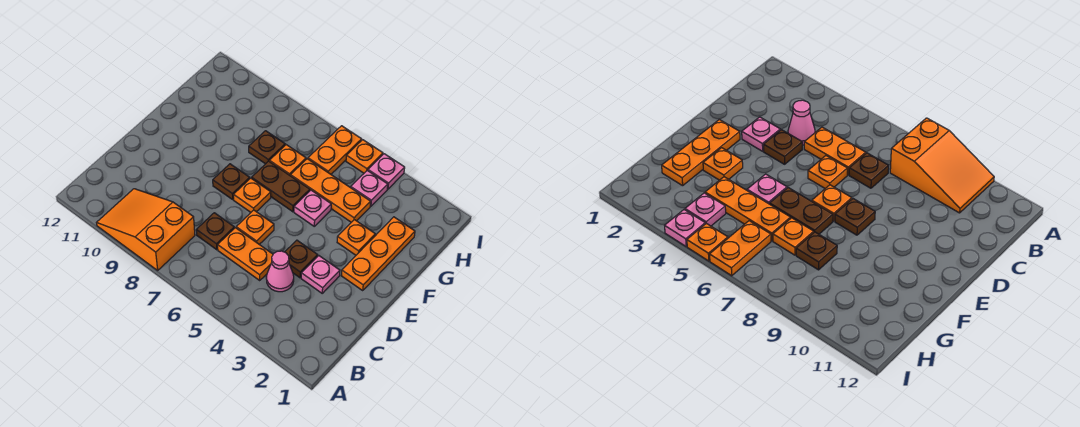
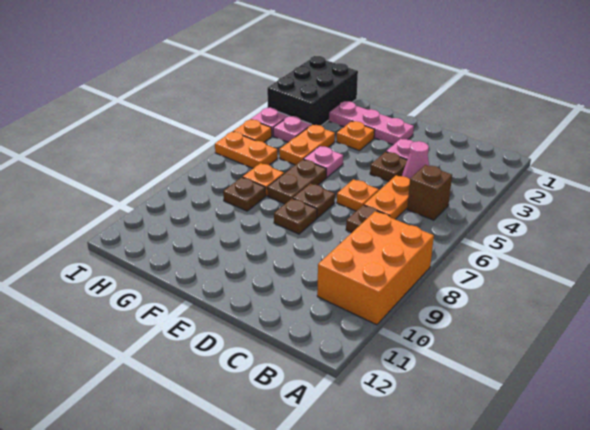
orange 2x3 slope [97,189,195,270] -> orange 2x3 brick [317,211,434,325]
none -> brown 1x1 brick [407,165,452,220]
orange 1x3 plate [341,217,415,290] -> pink 1x3 plate [329,101,414,145]
orange 1x1 plate [234,178,271,212] -> brown 1x1 plate [293,183,335,218]
orange 1x3 plate [290,159,371,222] -> orange 1x2 plate [279,125,335,165]
none -> black 2x3 brick [267,56,358,126]

